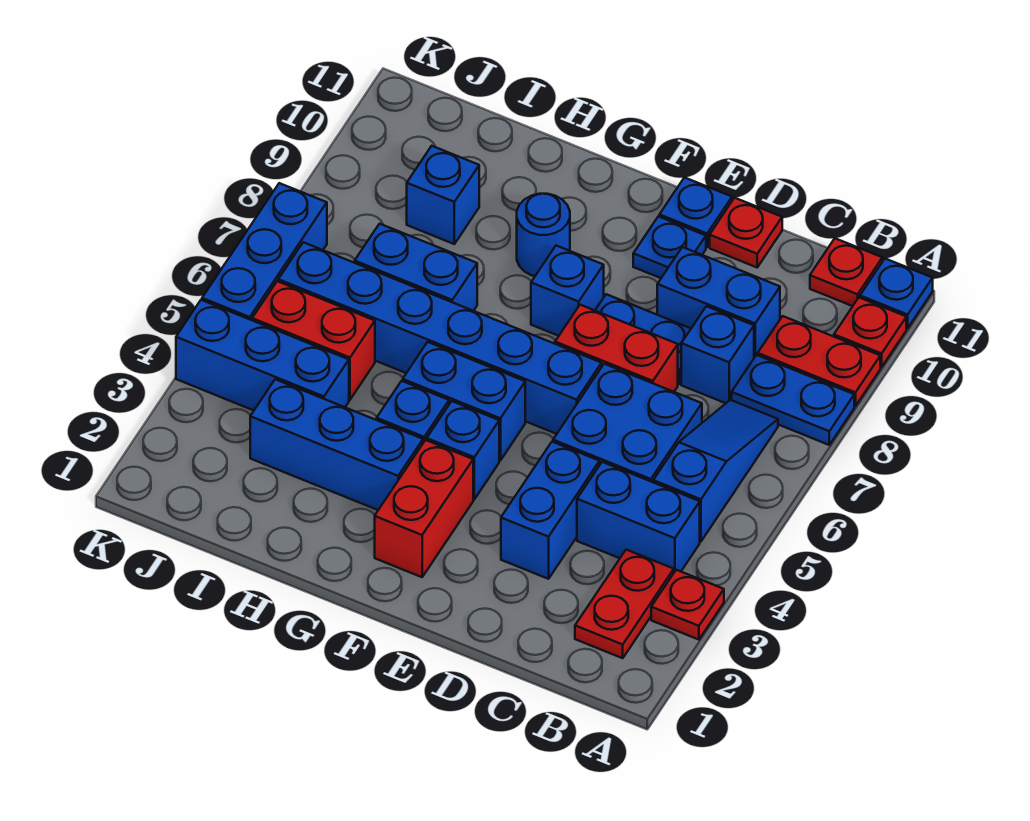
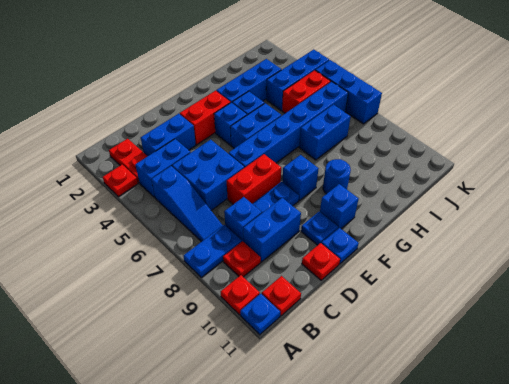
red 1x2 plate [758,316,880,406] -> red 1x1 plate [223,241,261,277]
blue 1x2 brick [501,442,600,579] -> blue 1x2 brick turned to [141,114,196,156]
red 1x2 brick [375,440,473,577] -> red 1x2 brick turned to [180,91,231,145]
blue 1x1 brick [407,146,479,244] -> blue 1x1 brick moved to [320,184,359,229]

